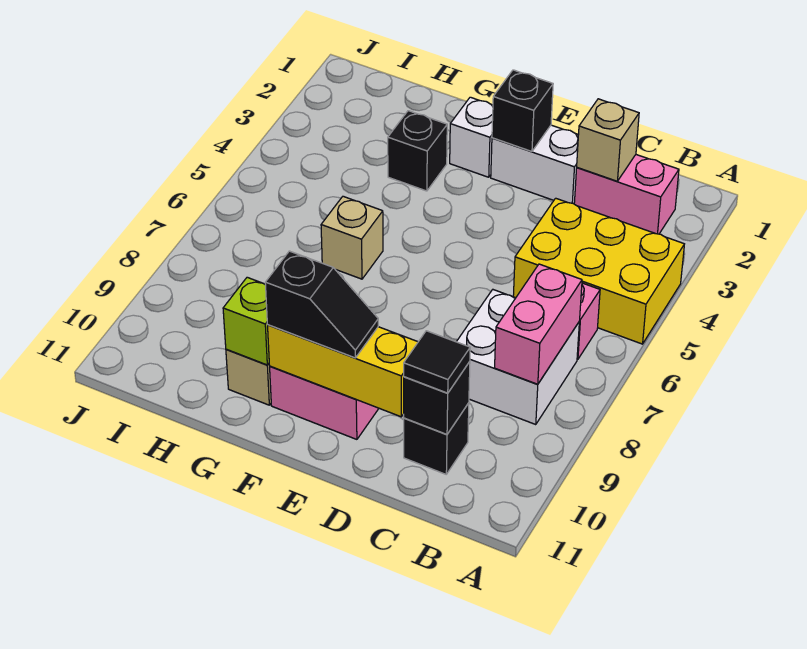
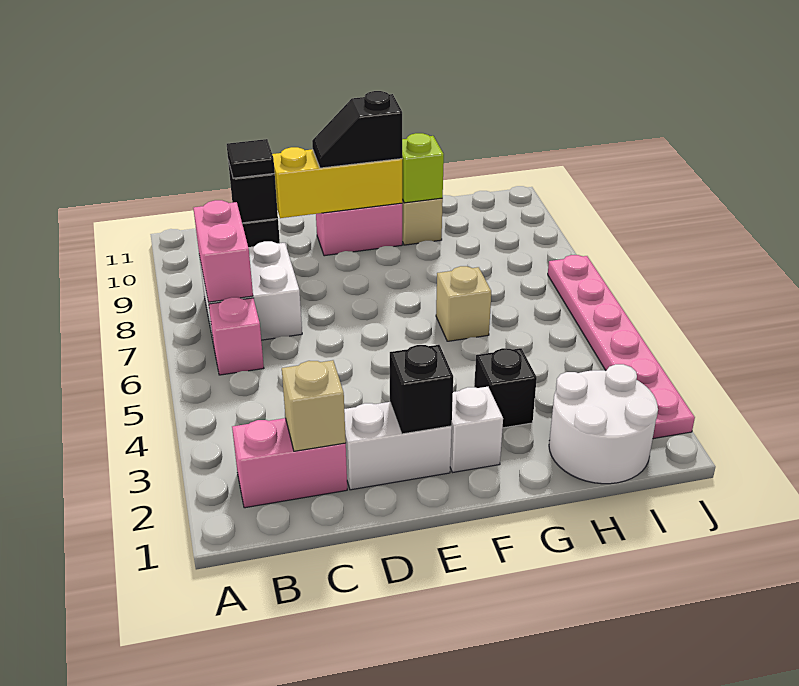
yellow 2x3 brick [513,198,684,344] -> none
none -> white 2x2 round brick [549,364,658,484]
none -> pink 1x6 plate [548,255,695,439]

